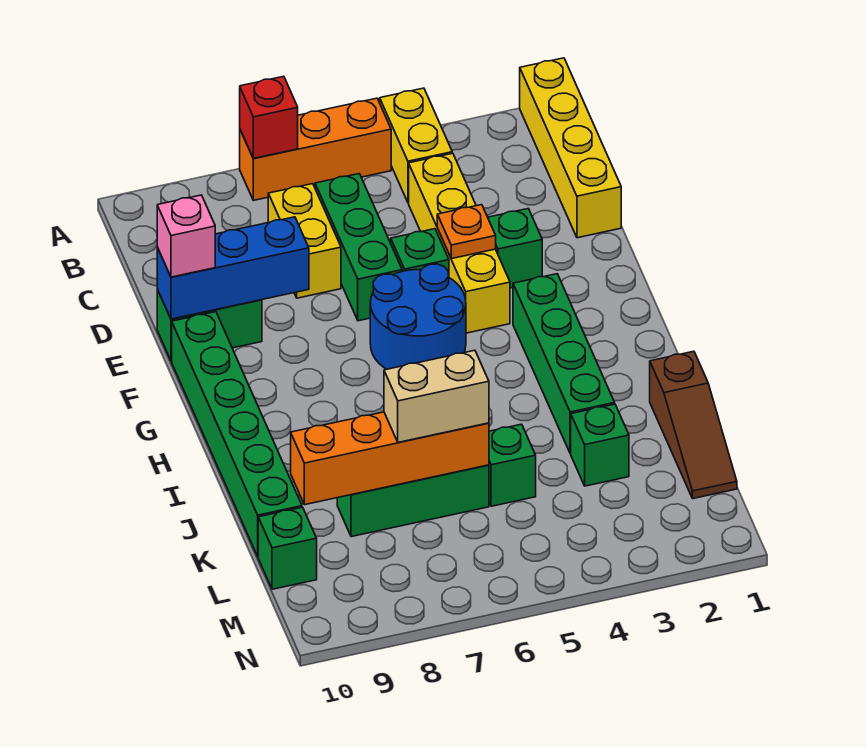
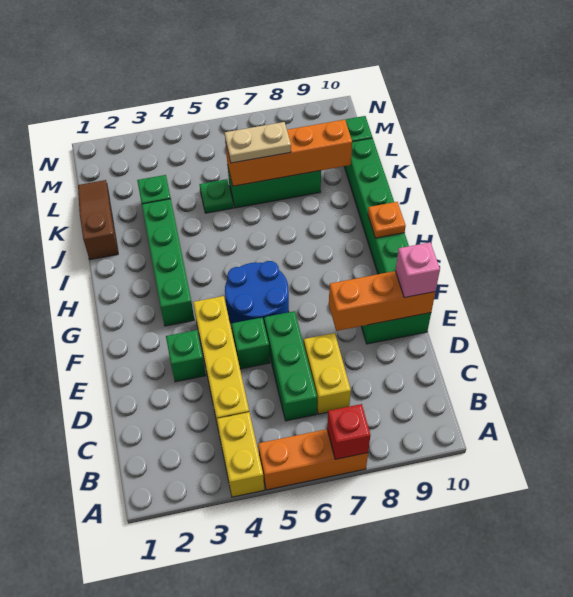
yellow 1x4 brick [520,58,621,238] -> none
orange 1x1 plate [437,205,496,259] -> orange 1x1 plate moved to [368,202,406,238]
blue 1x3 brick [157,217,309,319] -> orange 1x3 brick [329,271,435,331]
green 1x1 brick [489,424,536,506] -> green 1x1 plate [199,179,233,213]
tan 1x2 brick [384,350,489,442] -> tan 1x2 plate [225,122,291,163]

